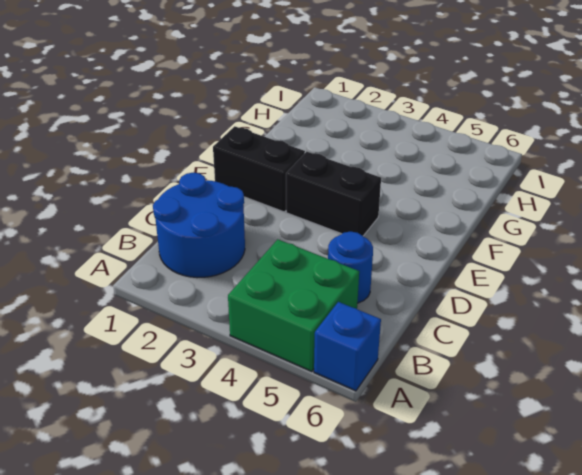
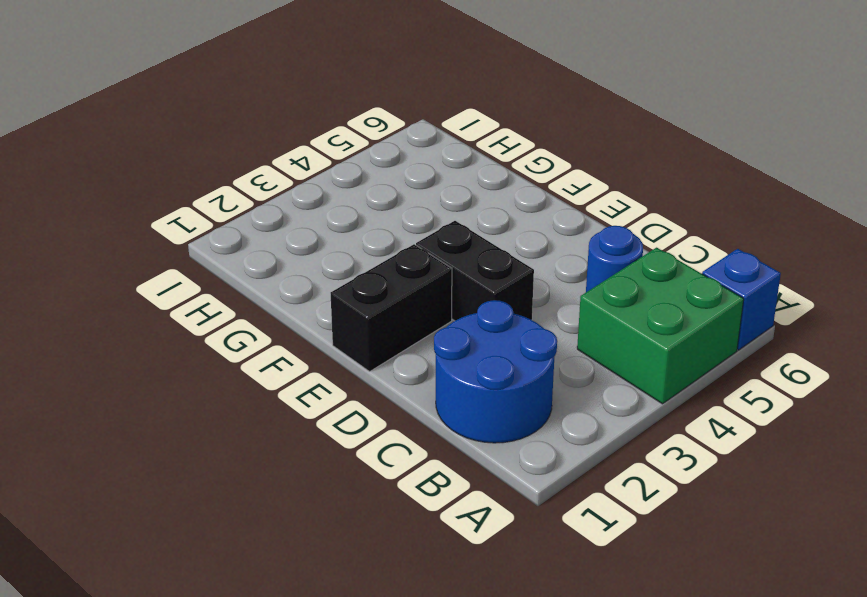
black 1x2 brick [286,152,381,236] -> black 1x2 brick turned to [416,221,534,321]

